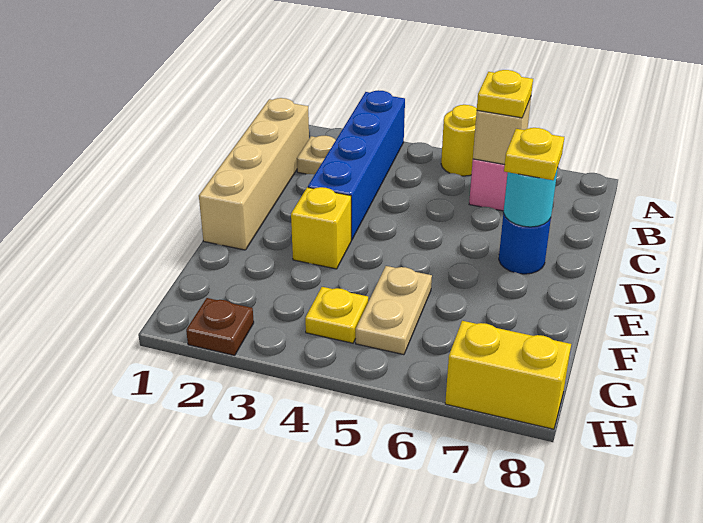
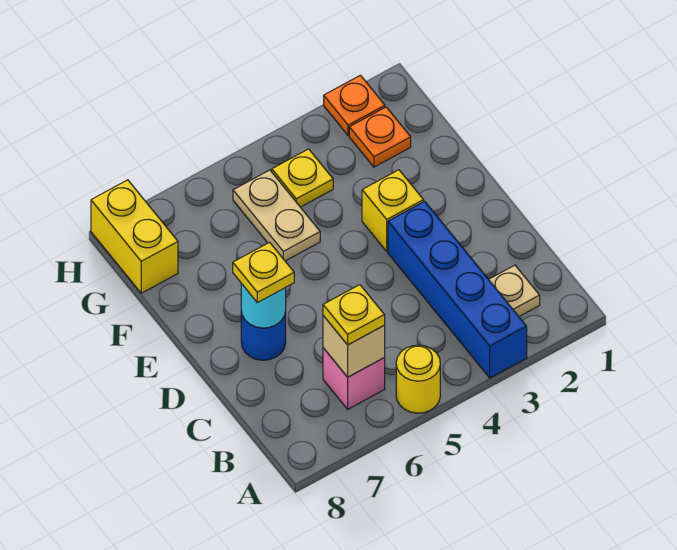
tan 1x4 brick [199,98,309,250] -> none
none -> orange 1x1 plate [349,107,411,167]
brown 1x1 plate [186,298,254,355] -> orange 1x1 plate [324,75,385,136]
yellow 1x2 brick [445,321,571,429] -> yellow 1x2 brick turned to [91,180,178,293]

